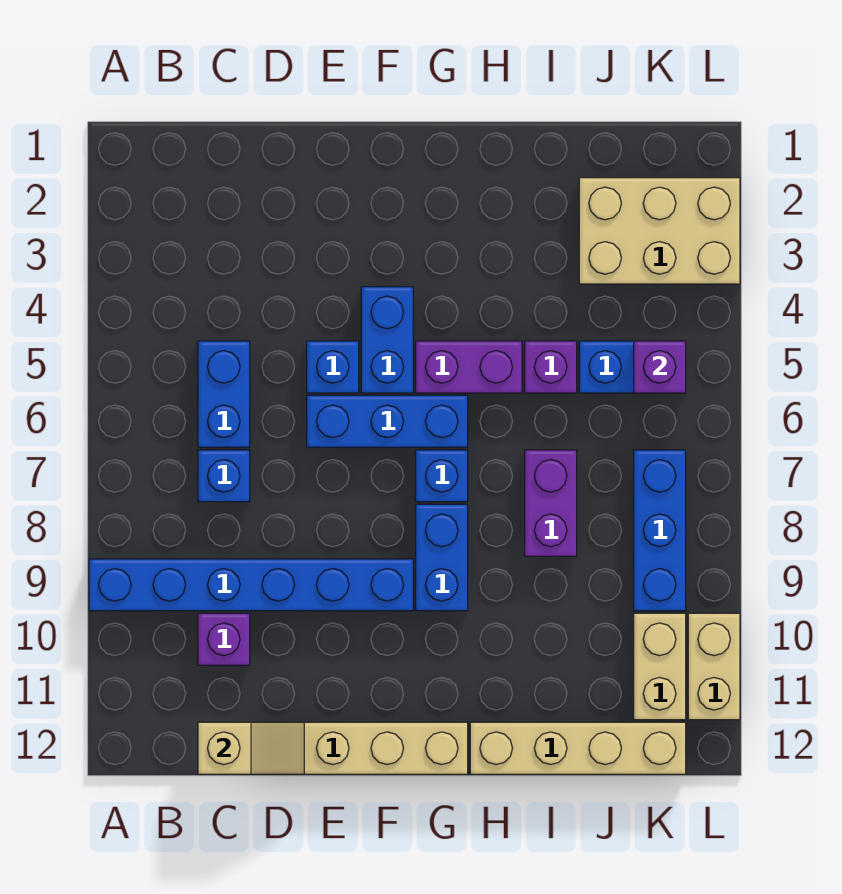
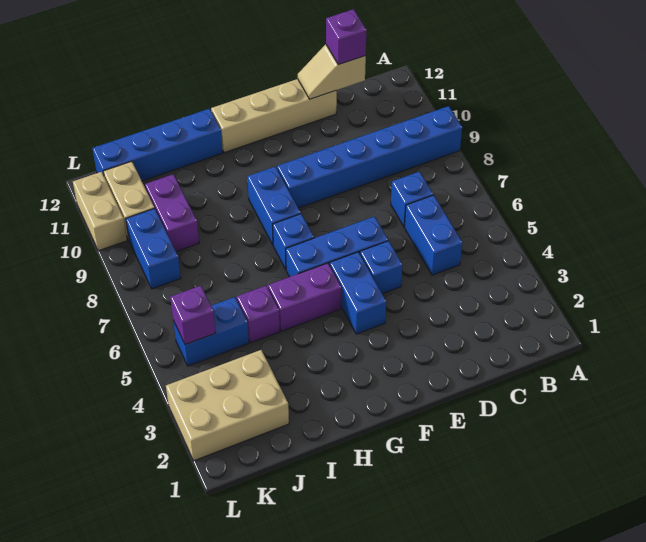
purple 1x1 brick [198,613,250,665] -> purple 1x1 brick moved to [326,9,367,64]
tan 1x4 brick [470,722,686,774] -> blue 1x4 brick [92,109,223,181]
purple 1x2 brick [525,450,577,556] -> purple 1x2 brick moved to [145,174,199,251]
blue 1x3 brick [634,450,686,611] -> blue 1x2 brick [126,208,181,289]

